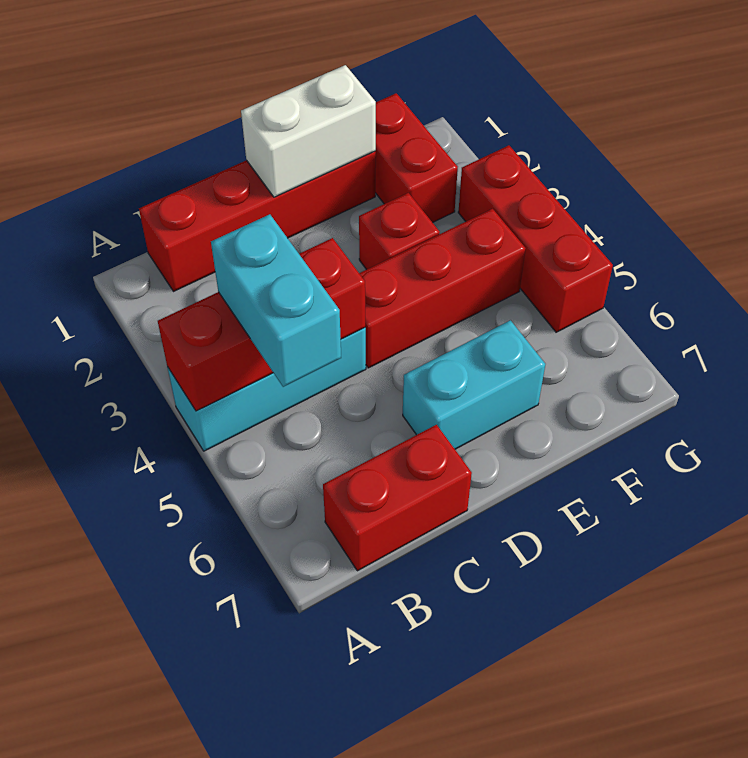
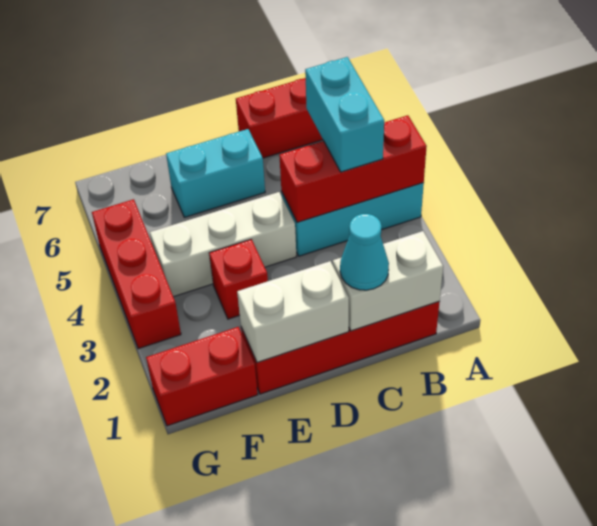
none -> white 1x2 brick [333,231,443,331]
none -> cyan 1x1 cone [340,214,389,290]
red 1x3 brick [359,209,526,368] -> white 1x3 brick [150,192,296,297]
red 1x2 brick [375,93,458,223] -> red 1x2 brick turned to [146,327,258,426]

